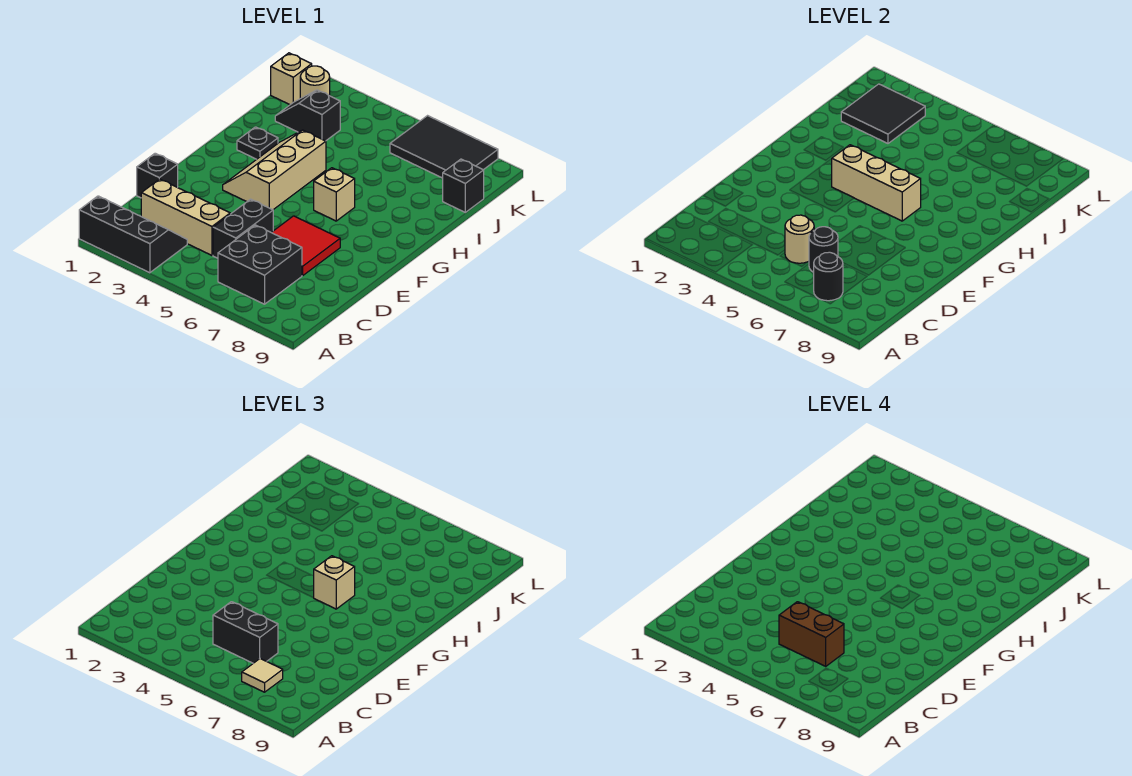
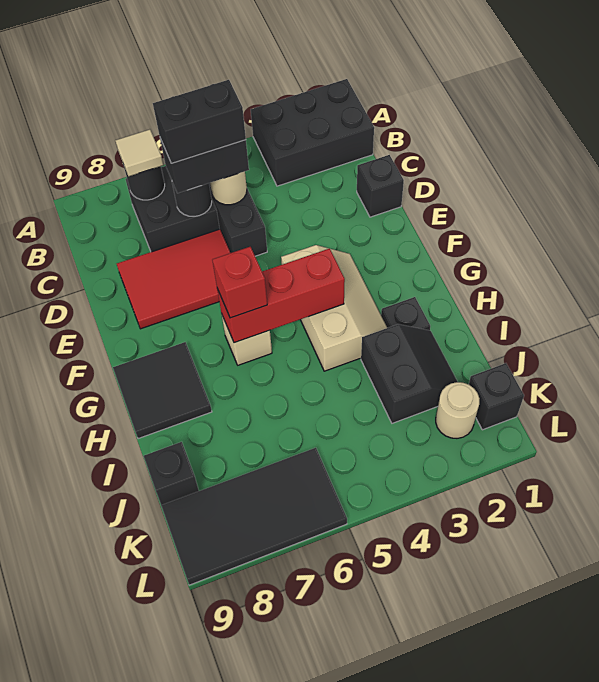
black 2x3 slope [79,196,187,273] -> black 2x3 brick [251,79,374,186]
tan 1x3 brick [141,179,230,255] -> none
brown 1x2 brick [779,602,844,666] -> black 1x2 brick [153,80,246,163]
red 2x2 tile [271,216,340,275] -> red 2x3 tile [117,229,230,329]
tan 1x3 brick [832,145,921,221] -> red 1x3 brick [217,248,345,343]
tan 1x1 brick [314,556,355,609] -> red 1x1 brick [212,247,267,318]
black 1x2 slope [275,90,340,141] -> black 2x2 slope [361,324,458,423]
black 2x2 tile [841,84,925,143] -> black 2x2 tile moved to [113,342,212,439]
tan 1x1 brick [271,53,312,105] -> black 1x1 brick [469,363,524,430]
black 2x3 tile [390,116,498,178] -> black 2x4 tile [161,448,347,585]

